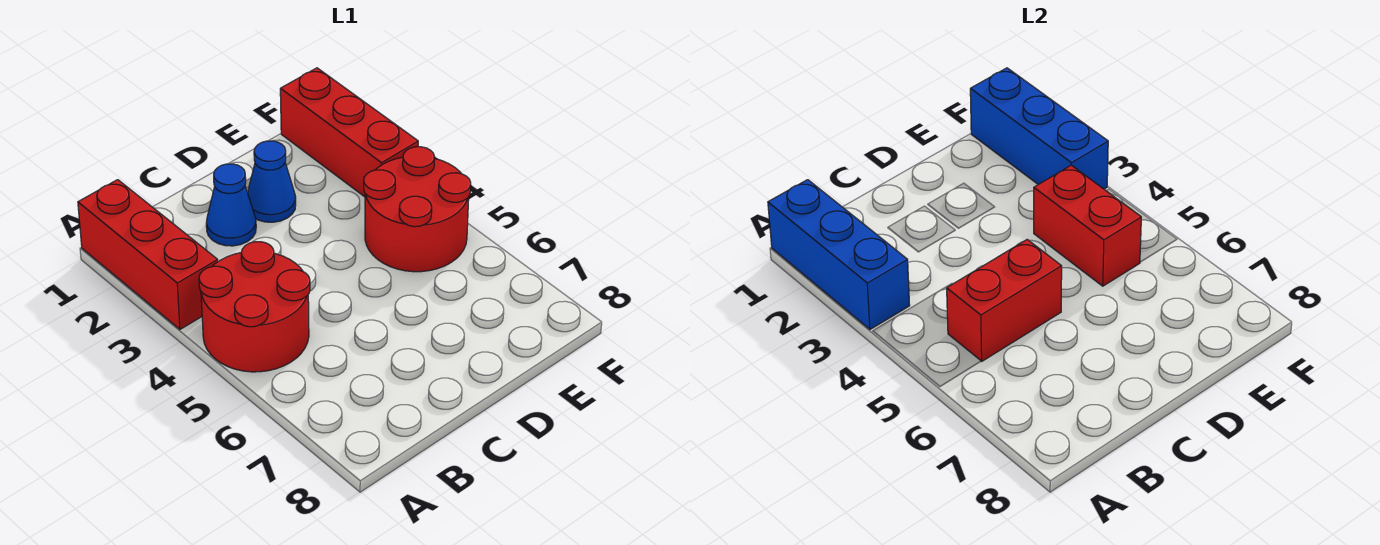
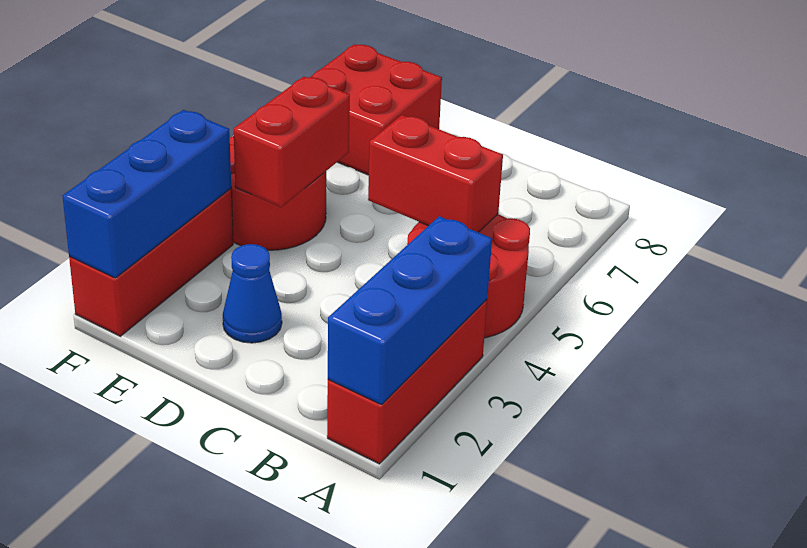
blue 1x1 cone [206,164,256,246] -> none
none -> red 2x2 brick [311,44,442,175]

